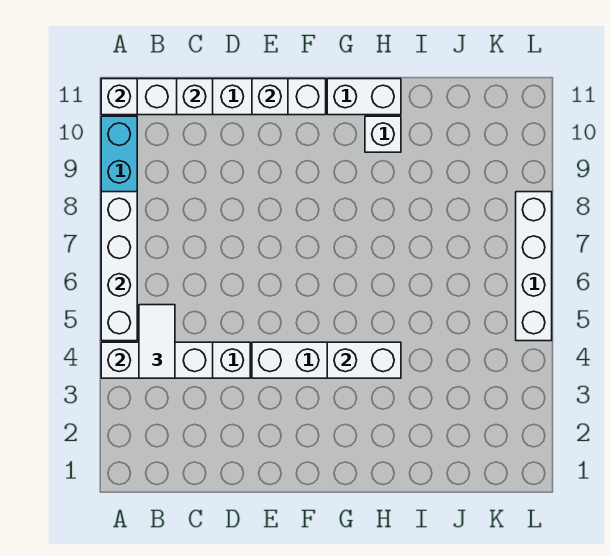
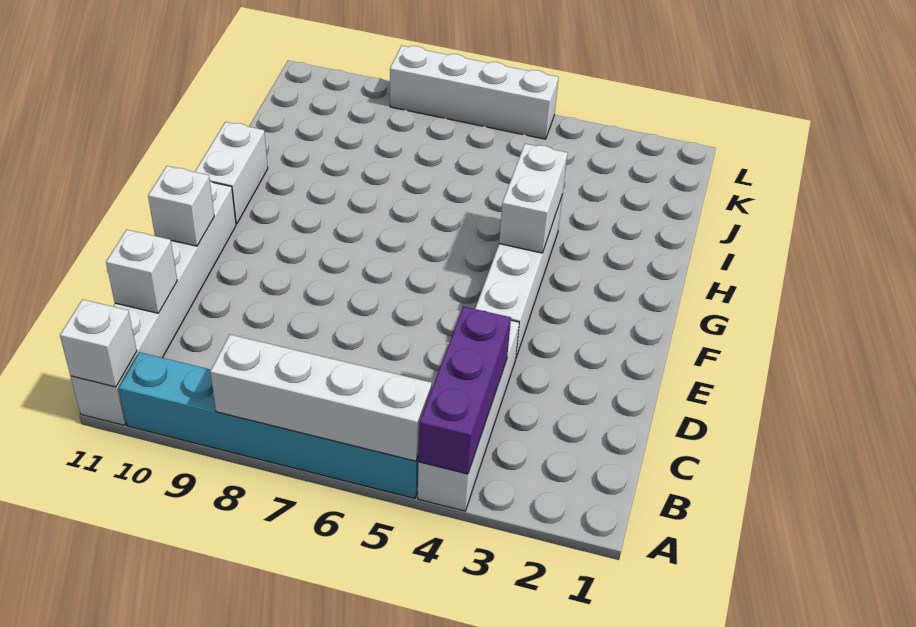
white 1x3 brick [101,342,213,378] -> purple 1x3 brick [418,306,511,474]
white 1x2 tile [139,305,175,378] -> none
white 1x1 brick [365,116,401,152] -> none

